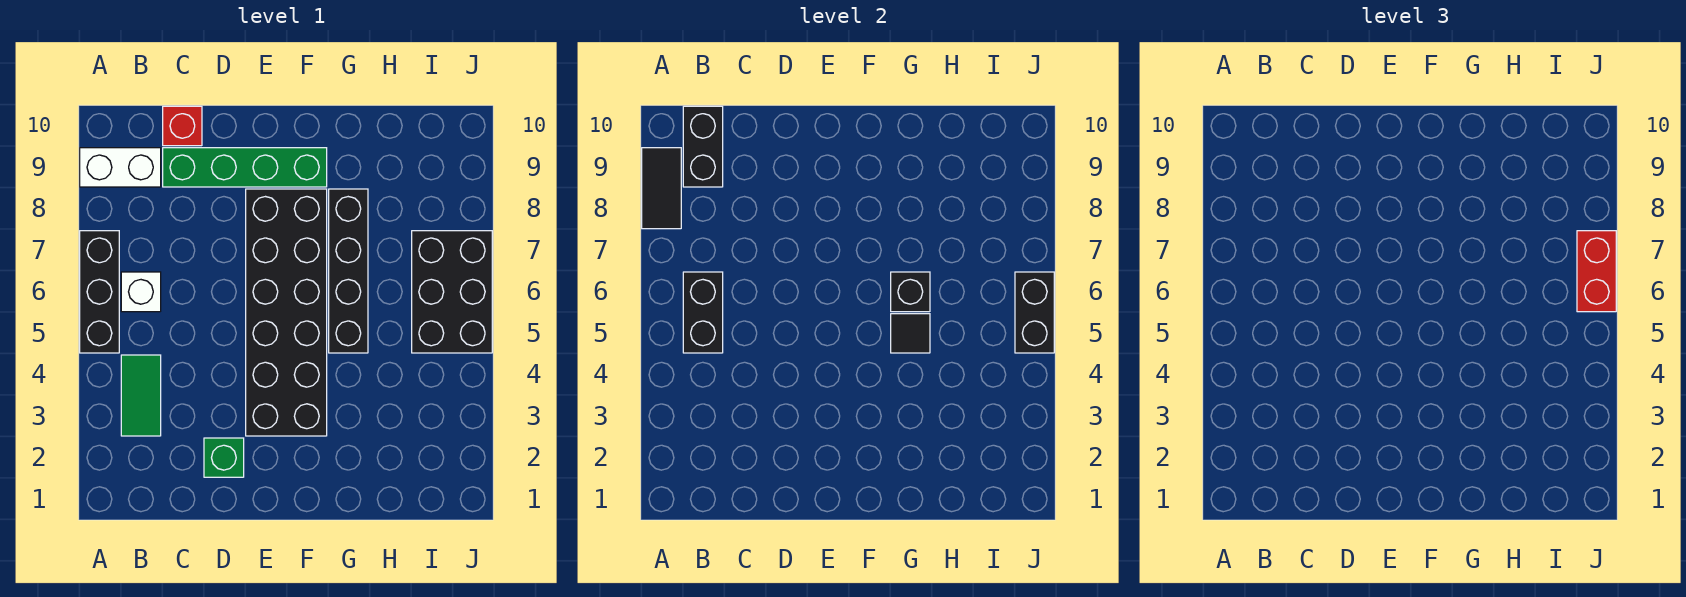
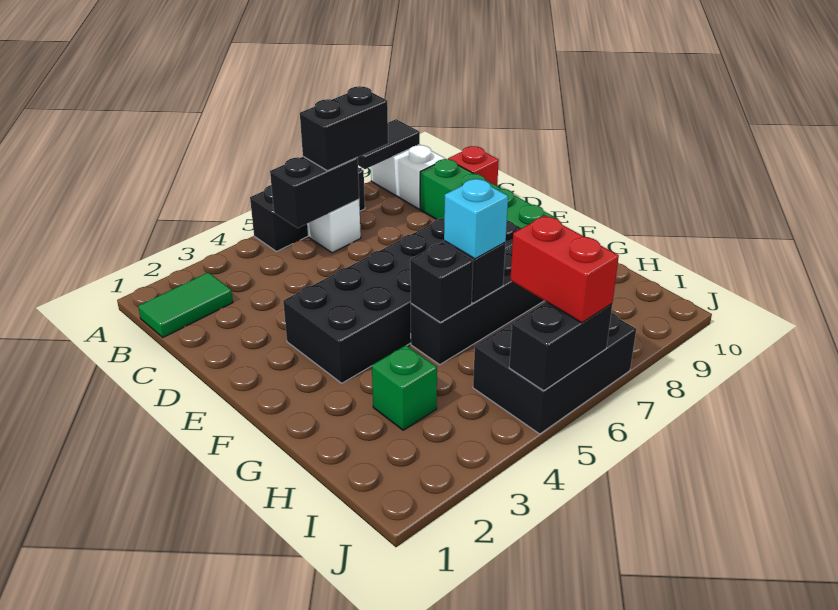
green 1x2 tile [121,355,161,436] -> green 1x2 tile moved to [138,272,233,337]
black 1x2 brick [683,106,723,187] -> black 1x2 brick moved to [300,86,388,171]
green 1x1 brick [204,438,244,477] -> green 1x1 brick moved to [372,345,437,430]
black 1x1 tile [891,314,930,353] -> black 1x1 brick [410,242,473,322]
none -> cyan 1x1 brick [444,179,508,259]
red 1x2 brick [1577,231,1616,312] -> red 1x2 brick turned to [510,216,619,323]

